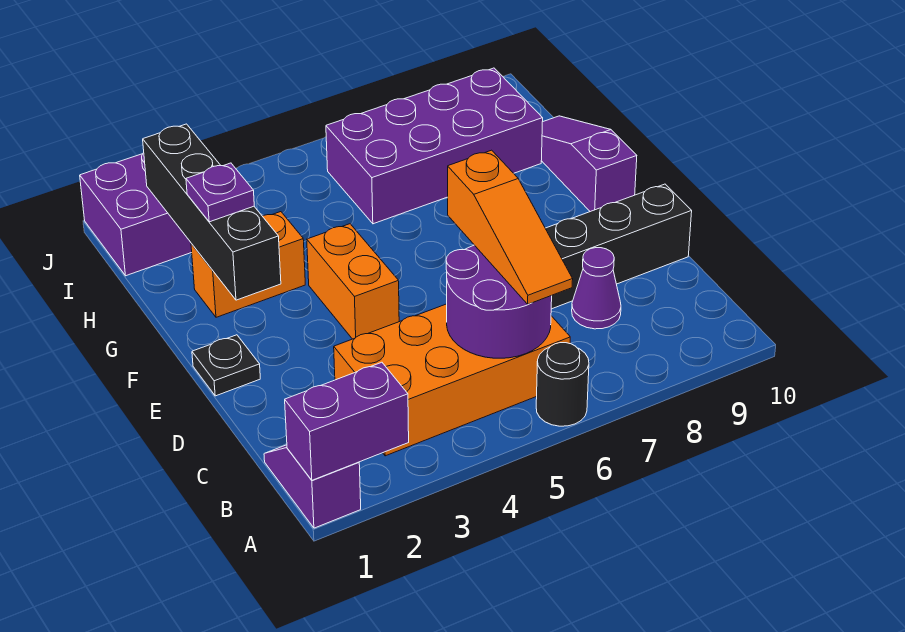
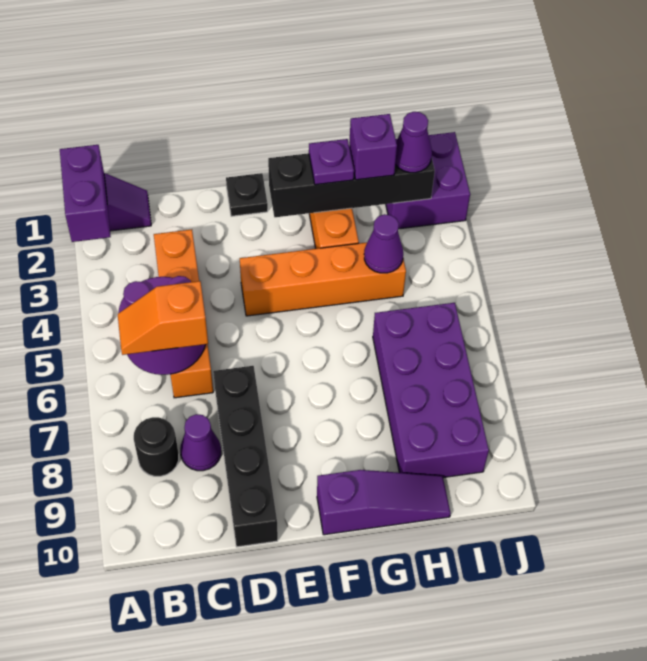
black 1x1 round brick [536,343,589,426] -> black 1x1 round brick moved to [134,417,179,476]
orange 2x4 brick [334,304,570,456] -> orange 1x4 brick [154,229,213,398]
orange 1x3 slope [448,150,573,304] -> orange 1x2 slope [118,281,208,355]
orange 1x2 brick [307,224,399,339] -> orange 1x4 brick [240,243,406,316]
none -> purple 1x1 brick [349,114,397,180]
none -> purple 1x1 cone [364,214,403,273]
none -> purple 1x1 cone [395,112,432,173]

